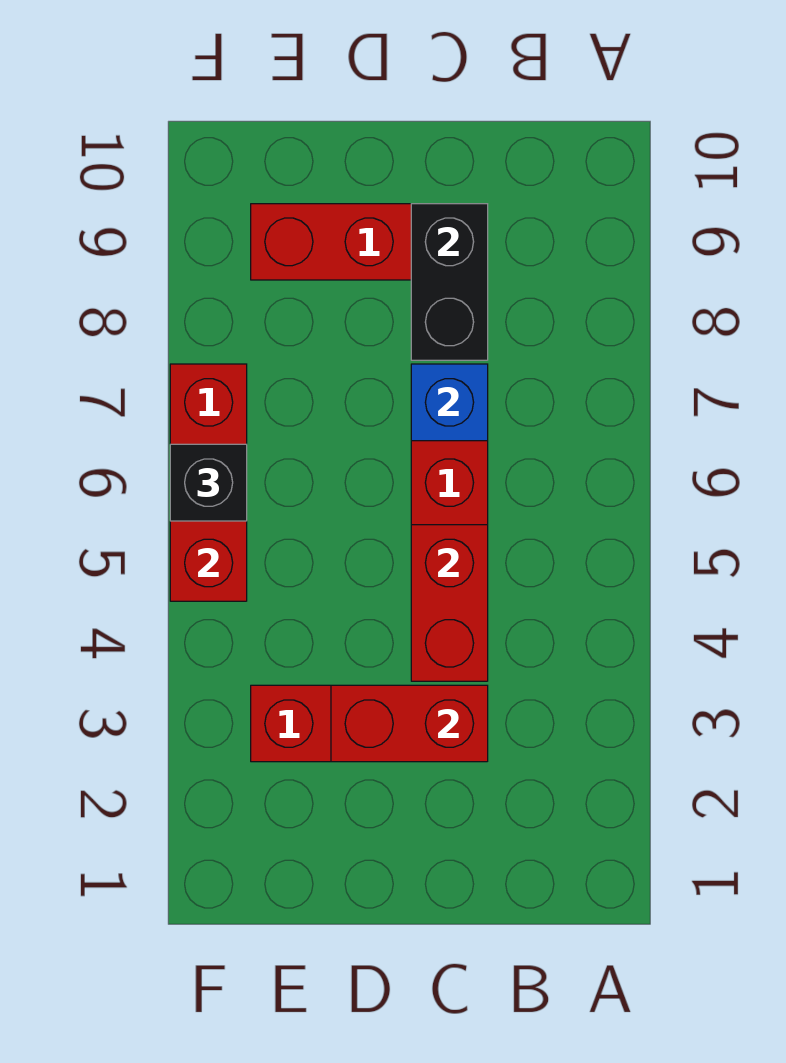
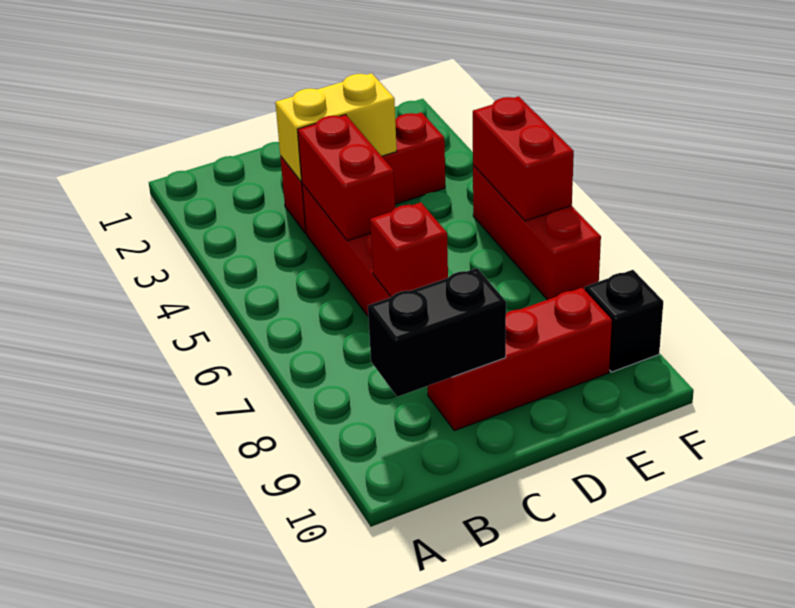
red 1x2 brick [331,685,488,762] -> yellow 1x2 brick [275,73,397,181]
blue 1x1 brick [411,364,488,441] -> red 1x1 brick [370,202,448,297]
black 1x2 brick [411,204,488,360] -> black 1x2 brick turned to [368,268,506,397]
black 1x1 brick [170,444,247,521] -> black 1x1 brick moved to [585,270,663,372]

